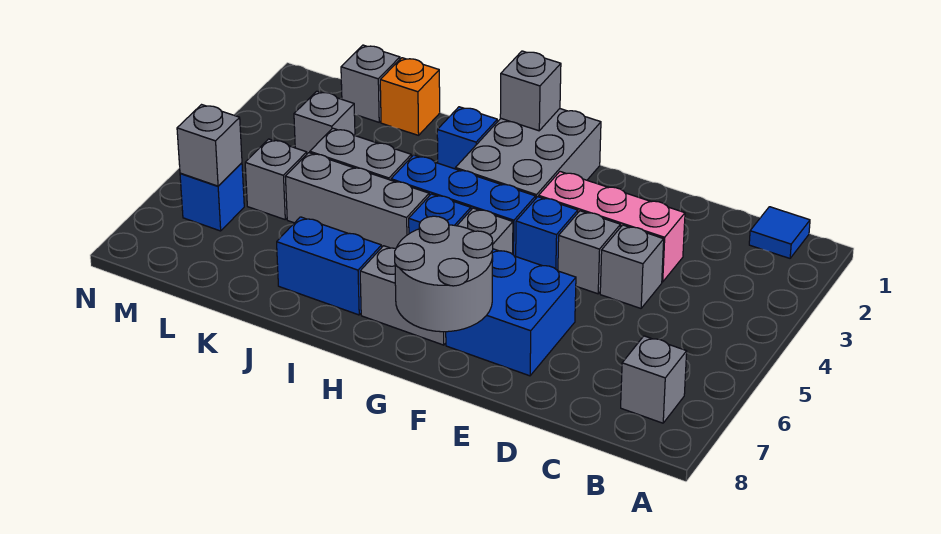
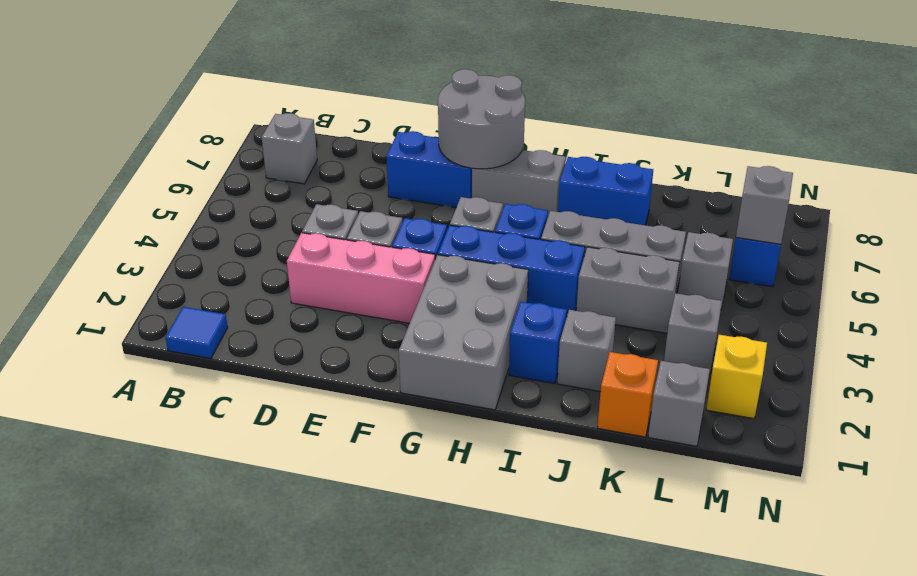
blue 2x2 brick [446,249,576,376] -> blue 1x2 brick [386,131,472,207]
grey 1x1 brick [500,51,561,131] -> grey 1x1 brick moved to [557,310,616,392]
none -> yellow 1x1 brick [706,335,767,419]

